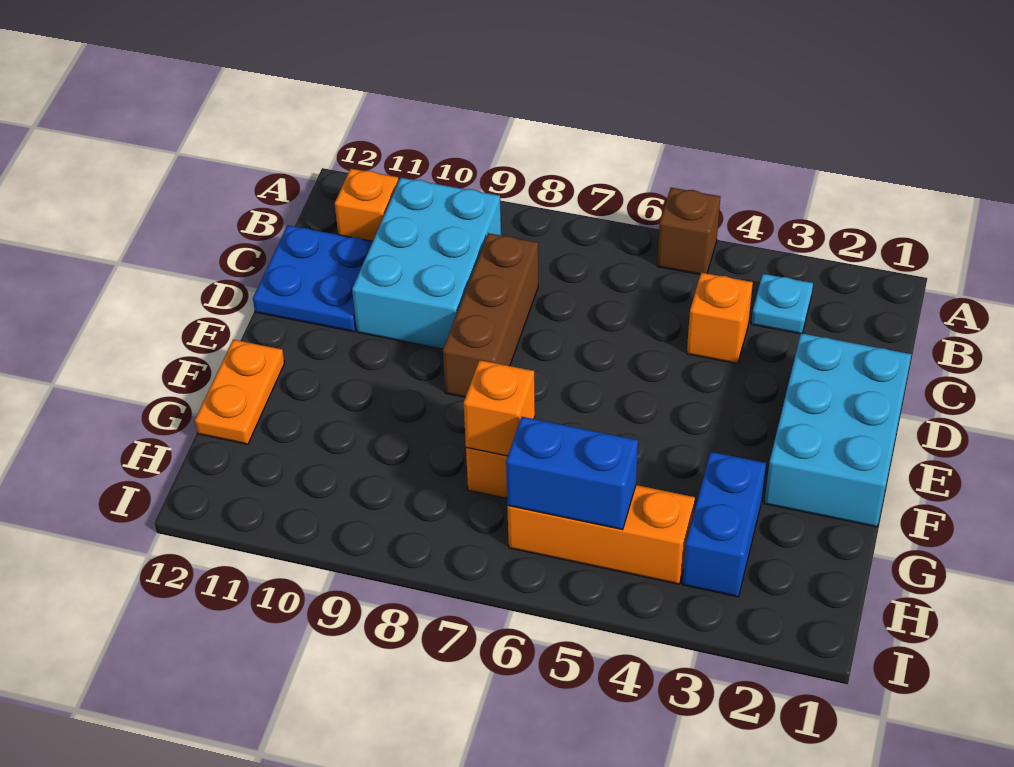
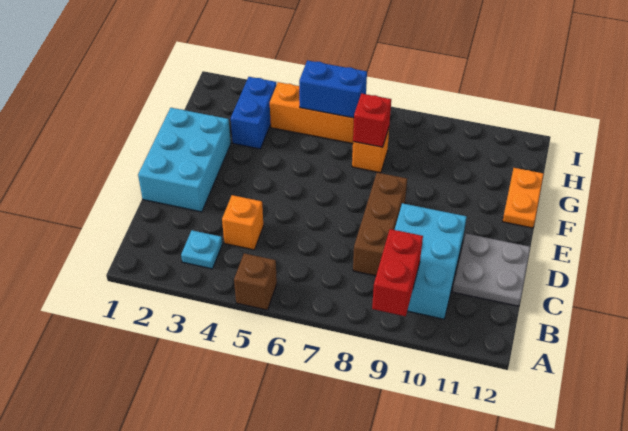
none -> red 1x2 brick [372,229,423,316]
orange 1x1 brick [335,169,399,241] -> none
blue 2x2 plate [253,225,373,332] -> grey 2x2 plate [453,234,530,306]
orange 1x1 brick [464,360,535,456] -> red 1x1 brick [353,94,391,147]

